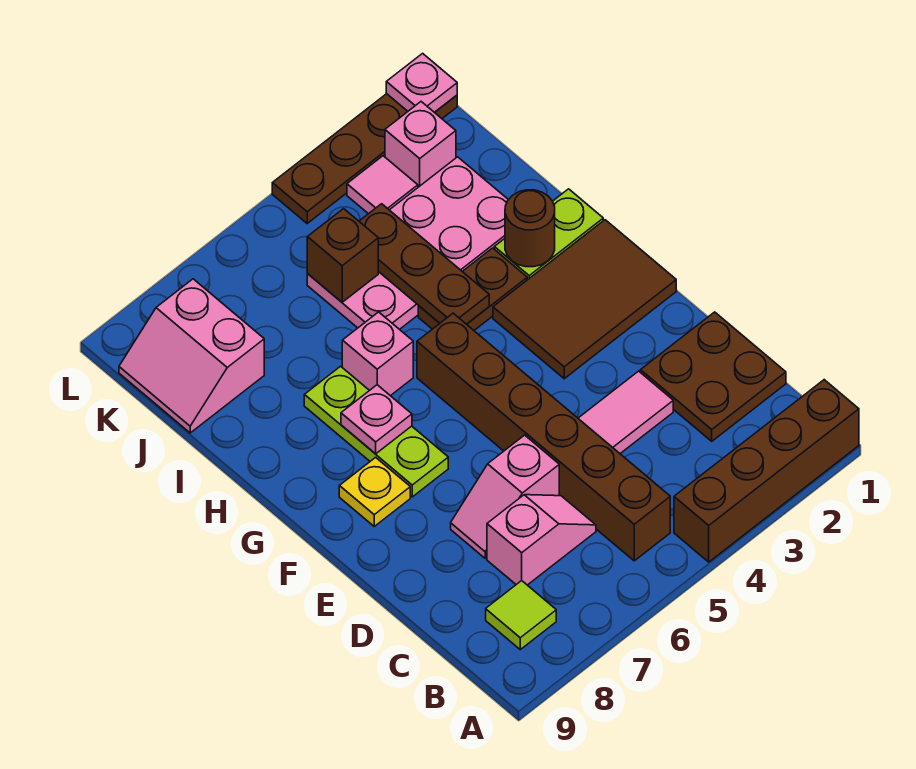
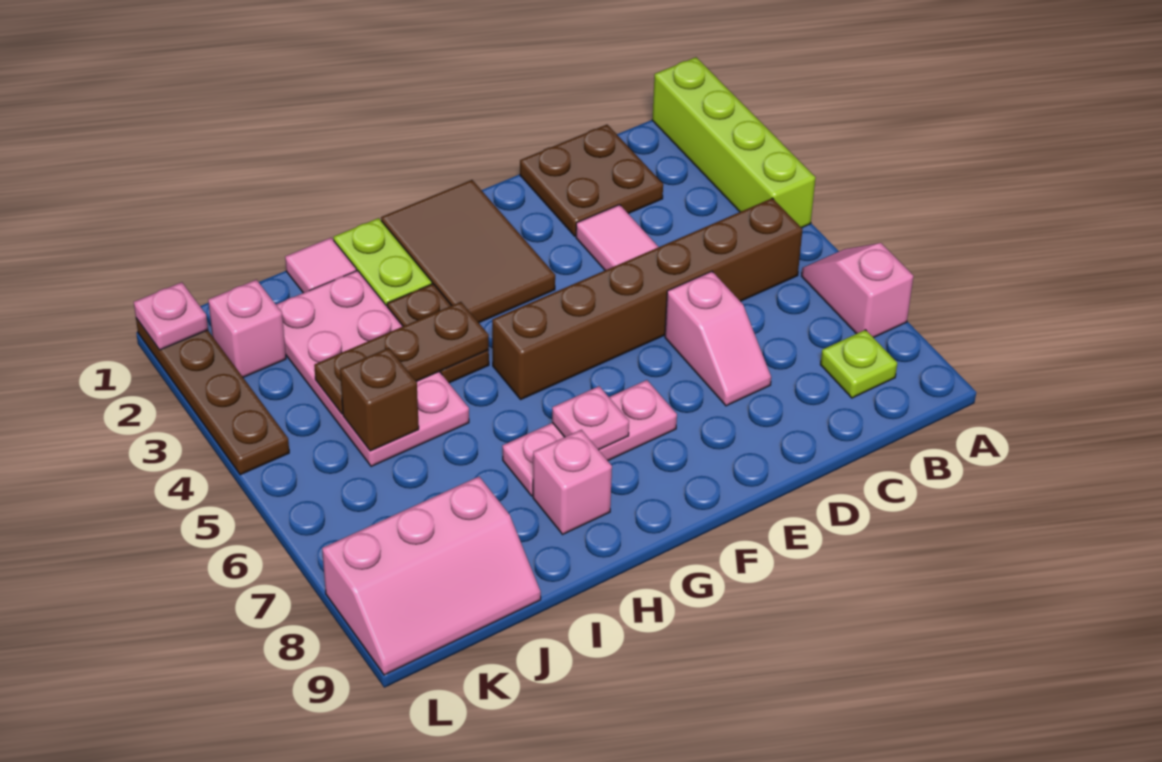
brown 1x4 brick [674,380,859,562] -> lime 1x4 brick [652,57,816,228]
lime 1x1 tile [486,581,556,649] -> lime 1x1 plate [820,330,897,398]
pink 1x2 slope [487,495,596,585] -> pink 1x2 slope moved to [802,243,913,338]
lime 1x3 plate [304,366,448,497] -> pink 1x3 plate [502,380,677,496]
yellow 1x1 plate [339,457,410,526] -> none
brown 1x1 round brick [505,190,555,267] -> none
pink 1x1 brick [342,312,413,396] -> pink 1x1 brick moved to [533,430,612,534]
pink 2x2 slope [119,279,264,433] -> pink 2x3 slope [322,477,541,675]
pink 1x1 tile [347,156,418,214] -> pink 1x1 tile moved to [285,238,357,293]

